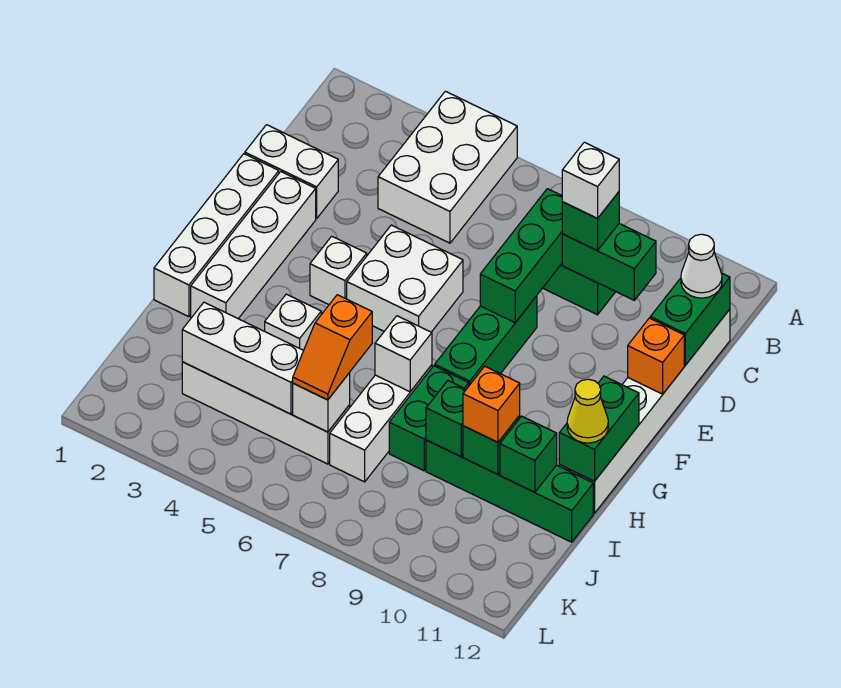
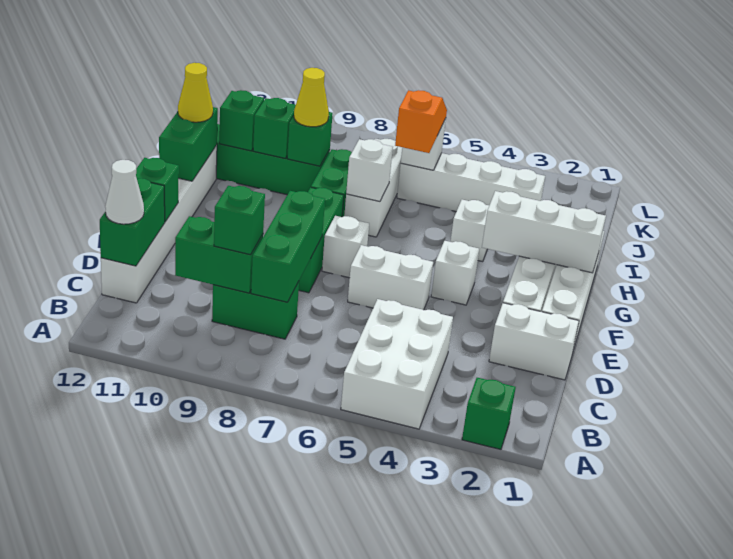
none -> green 1x1 brick [462,378,516,449]
white 1x1 brick [562,142,619,219] -> white 1x1 brick moved to [322,216,369,278]
white 2x2 brick [347,225,463,332] -> white 1x2 brick [348,245,433,310]
orange 1x1 brick [628,318,684,394] -> green 1x1 brick [136,158,179,222]
none -> yellow 1x1 cone [294,68,329,127]
orange 1x1 brick [463,366,520,442] -> none
white 1x3 brick [182,302,304,414] -> white 1x3 brick moved to [482,191,606,273]

